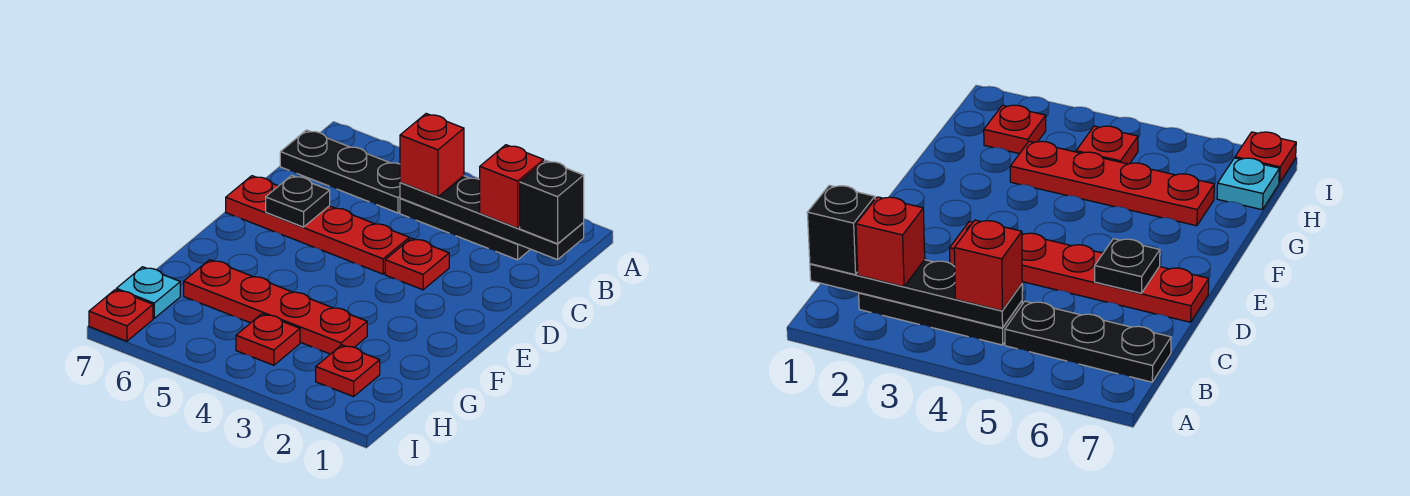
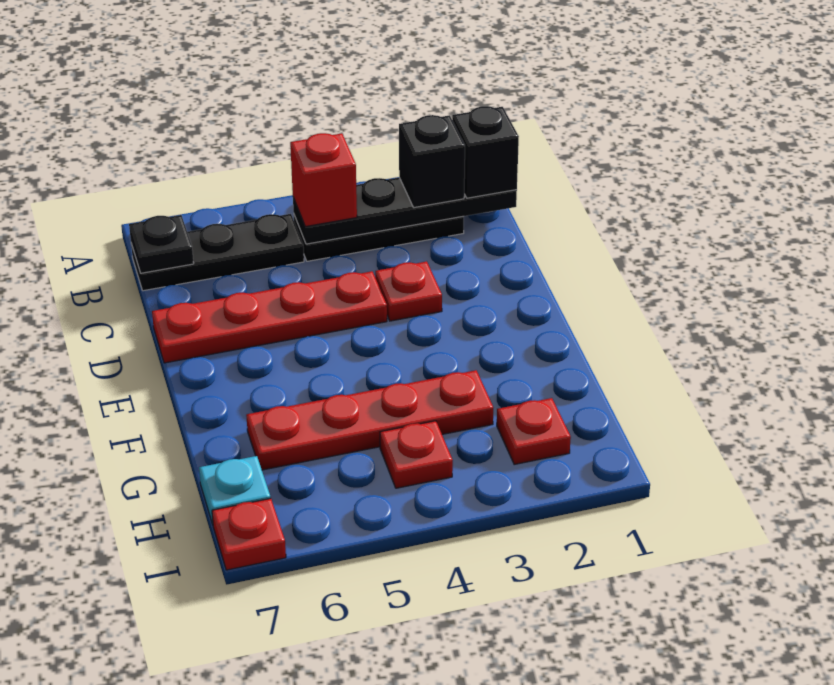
red 1x1 brick [480,145,544,228] -> black 1x1 brick [399,115,465,208]
black 1x1 plate [266,175,330,227] -> black 1x1 plate moved to [129,215,194,273]

